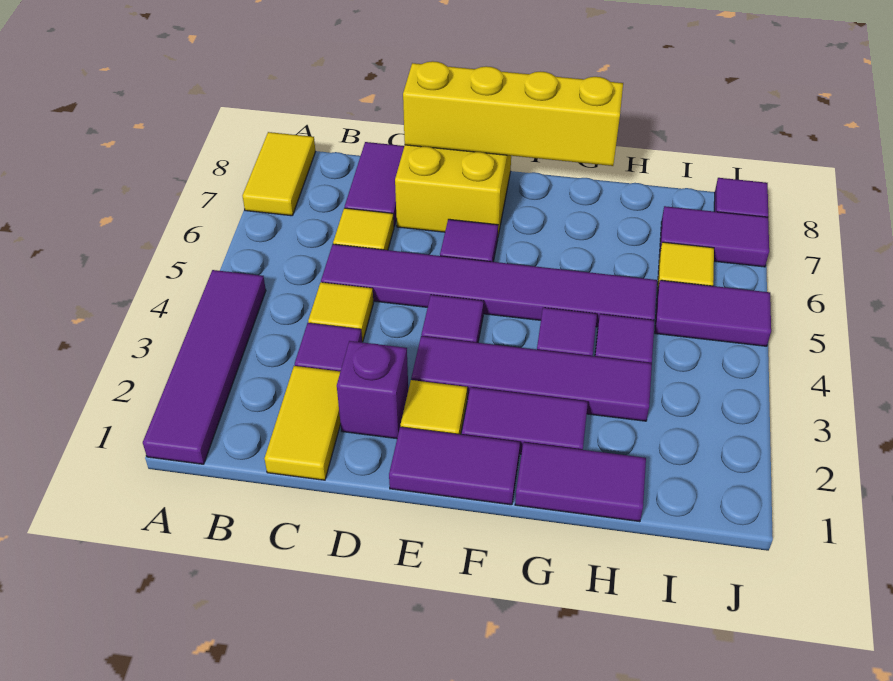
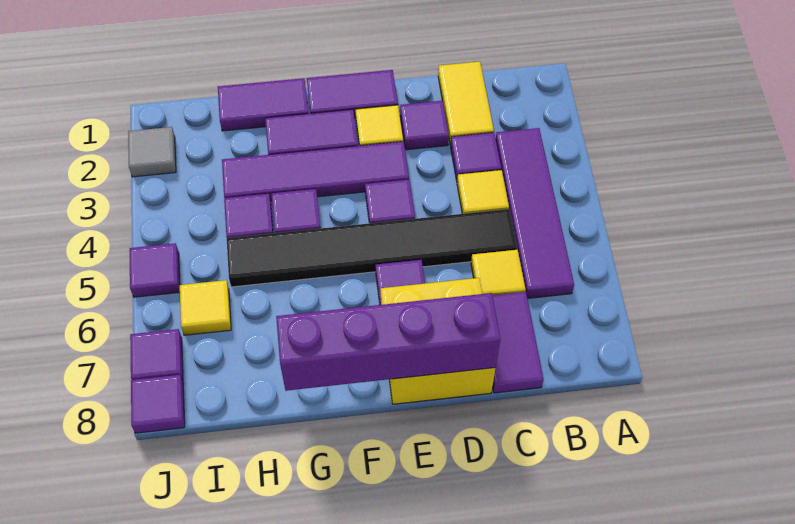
purple 1x4 tile [143,270,266,464] -> purple 1x4 tile moved to [496,128,574,298]
yellow 1x2 tile [243,132,315,216] -> none
purple 1x6 tile [321,244,657,327] -> black 1x6 tile [227,209,517,287]
purple 1x1 brick [337,341,408,439] -> purple 1x1 tile [400,101,449,150]
yellow 1x4 brick [403,61,623,166] -> purple 1x4 brick [276,293,500,391]
purple 1x2 tile [655,280,771,346] -> purple 1x1 tile [130,243,180,297]
purple 1x2 tile [660,206,769,267] -> purple 1x1 tile [130,329,183,381]
none -> grey 1x1 tile [128,127,176,177]

